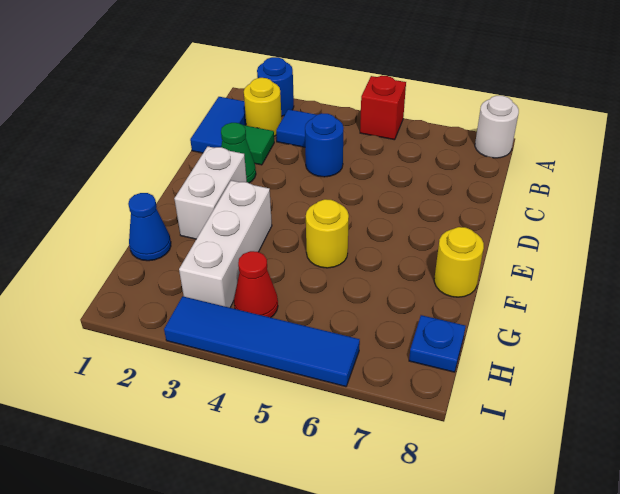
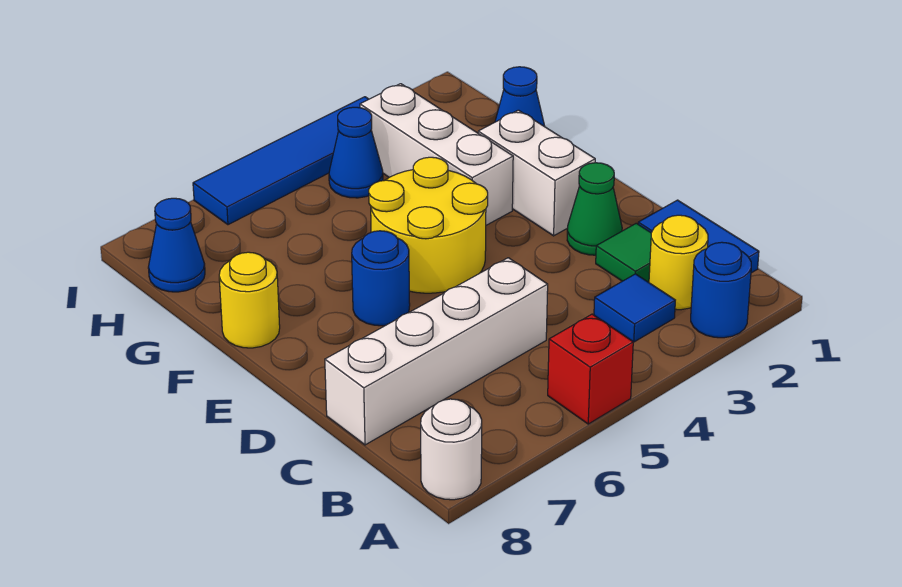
blue 1x1 round brick [305,113,343,177] -> blue 1x1 round brick moved to [352,231,410,326]
none -> white 1x4 brick [325,258,548,445]
yellow 1x1 round brick [306,199,349,268] -> yellow 2x2 round brick [369,157,488,293]
red 1x1 cone [234,251,278,318] -> blue 1x1 cone [329,107,383,198]
blue 1x1 plate [409,315,466,372] -> blue 1x1 cone [148,198,205,292]

